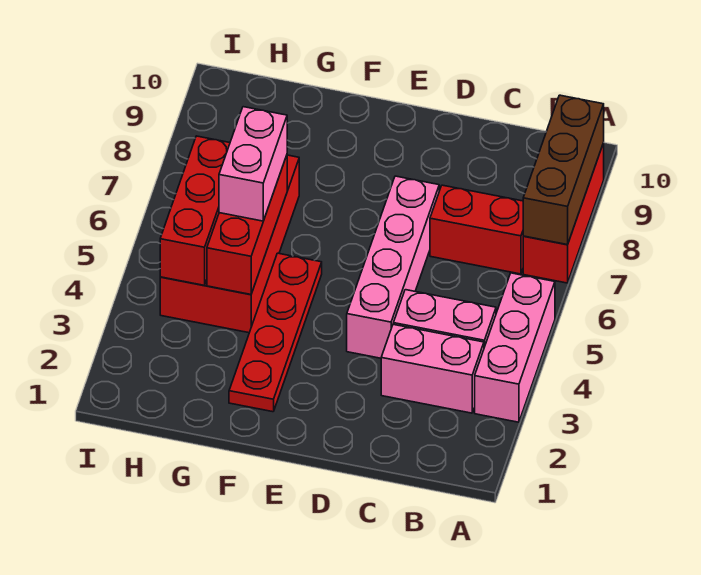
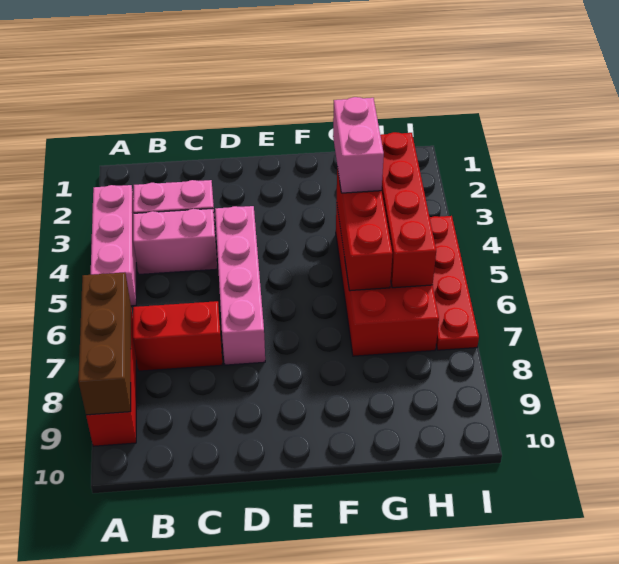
red 1x4 plate [229,253,322,412] -> red 1x4 plate moved to [430,216,479,350]
pink 1x2 brick [219,107,287,221] -> pink 1x2 brick moved to [333,97,384,193]
red 1x3 brick [160,136,230,285] -> red 1x4 brick [380,132,436,288]

